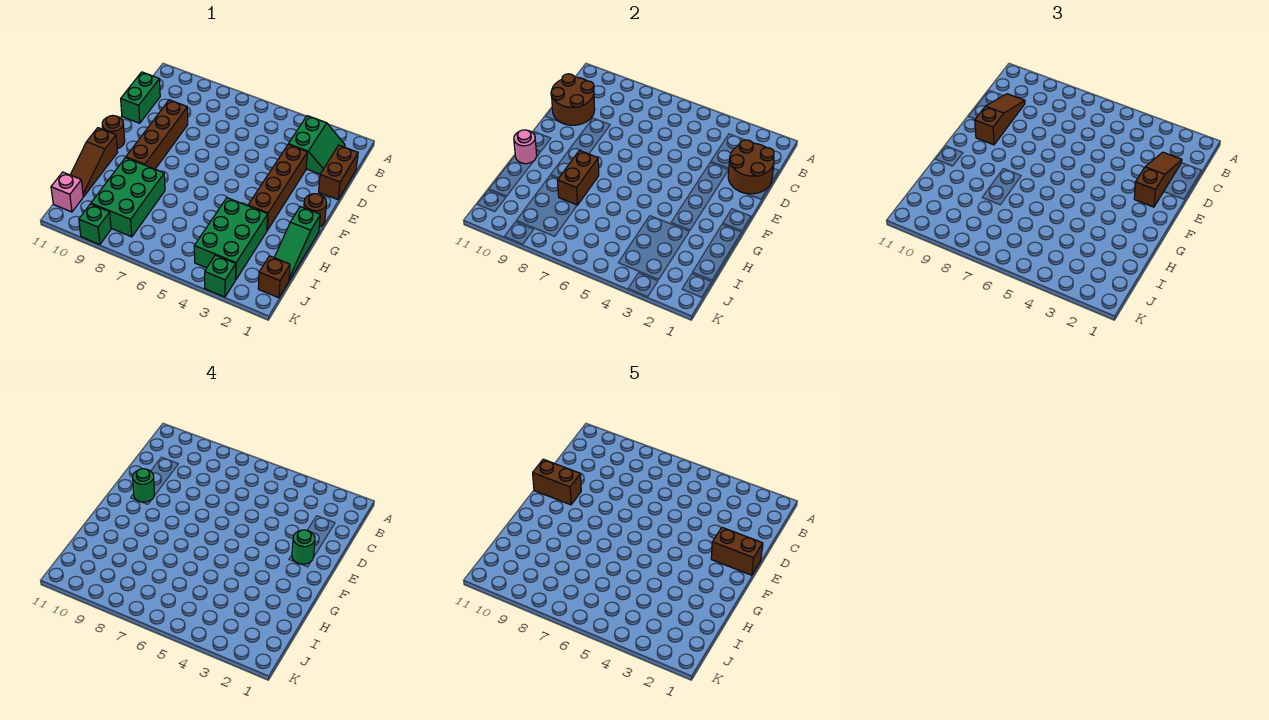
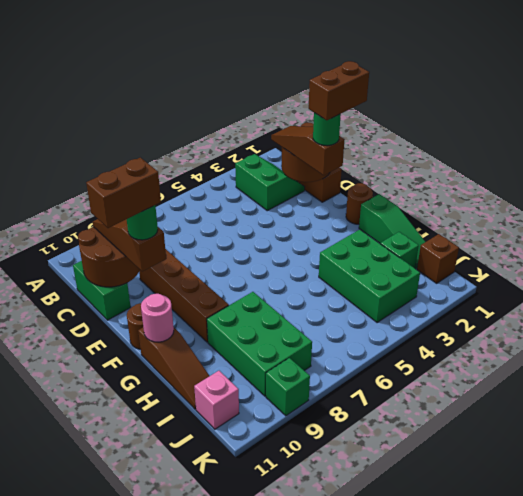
brown 1x4 brick [248,145,307,230] -> none
brown 1x2 brick [557,151,599,205] -> none
green 1x1 brick [205,255,236,297] -> green 1x1 brick moved to [380,232,419,268]

